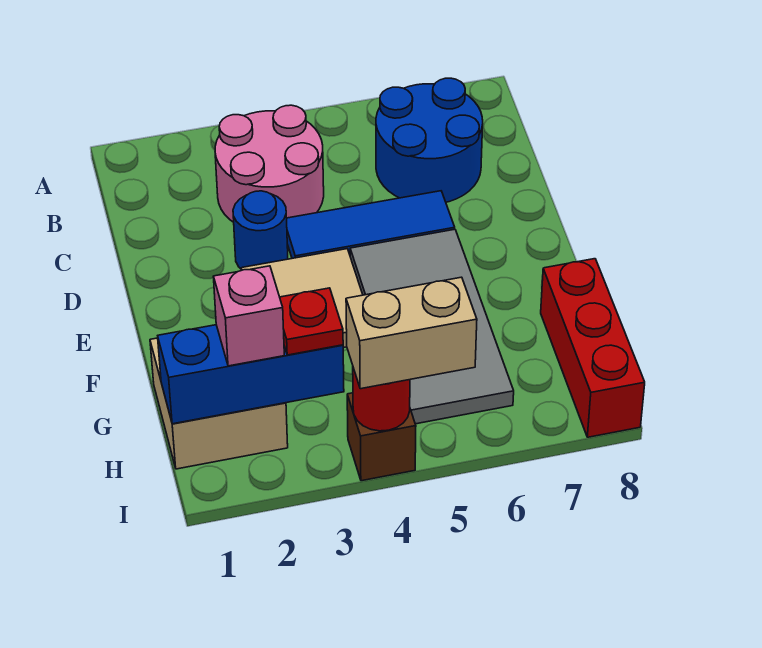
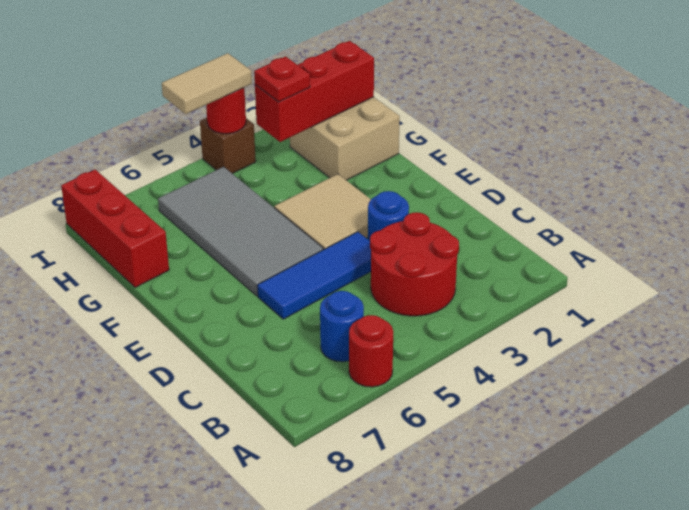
none -> red 1x1 round brick [349,315,393,387]
pink 2x2 round brick [215,105,324,222] -> red 2x2 round brick [370,212,459,316]
blue 2x2 round brick [376,78,483,202] -> blue 1x1 round brick [320,291,364,362]
blue 1x3 brick [158,325,344,424] -> red 1x3 brick [255,41,374,142]
pink 1x1 brick [213,266,284,366] -> none
tan 1x2 brick [346,277,477,389] -> tan 1x2 tile [162,53,252,114]

